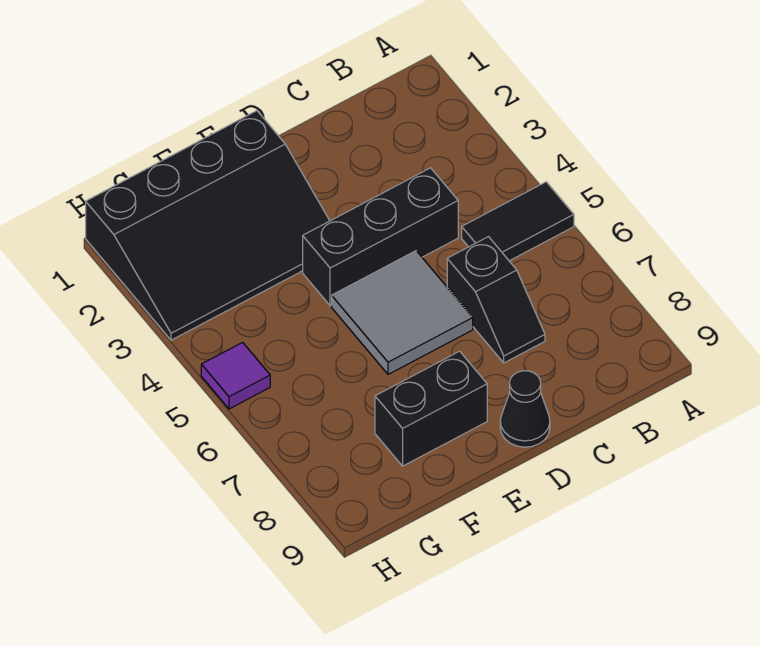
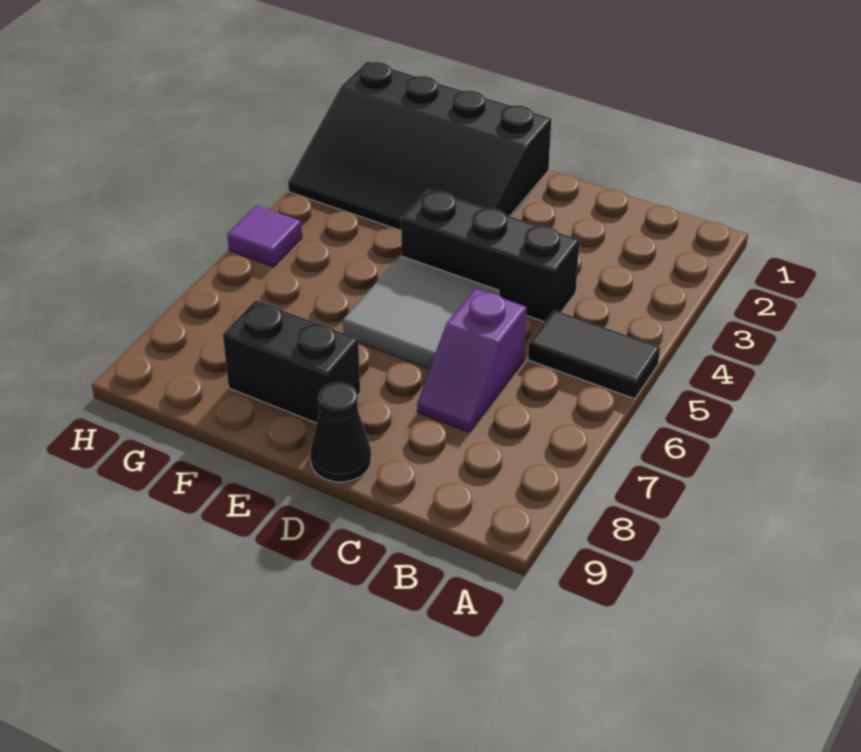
black 1x2 slope [447,237,545,363] -> purple 1x2 slope [417,289,527,432]

